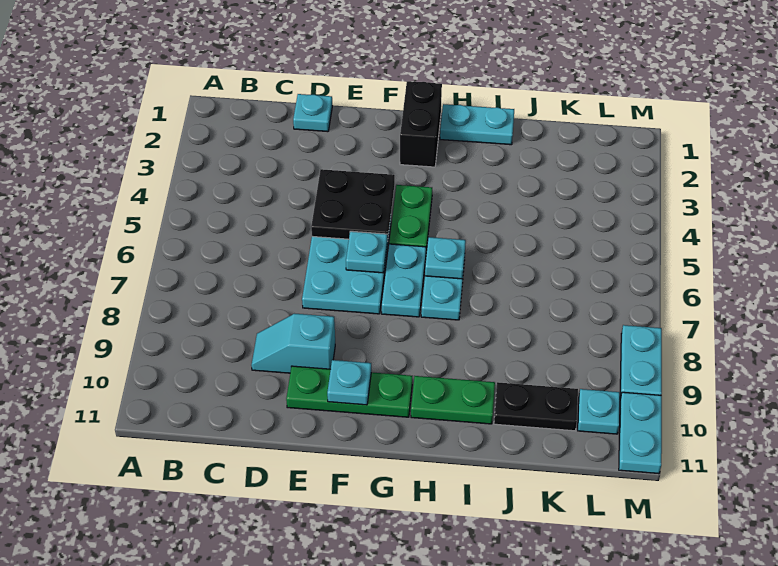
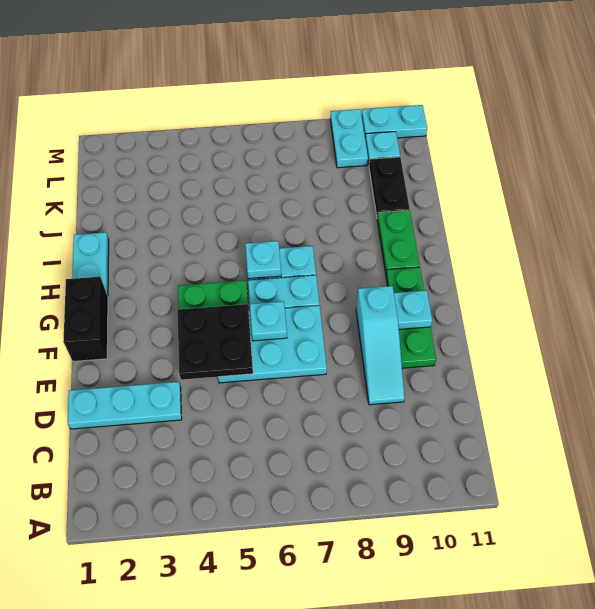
cyan 1x1 plate [293,94,332,132] -> cyan 1x3 plate [68,382,182,429]
cyan 1x2 slope [251,314,335,373] -> cyan 1x3 slope [356,286,405,405]
black 1x2 brick [400,81,442,167] -> black 1x2 brick turned to [63,277,108,362]
cyan 1x2 plate [620,325,662,399] -> cyan 1x2 plate turned to [330,109,368,168]

